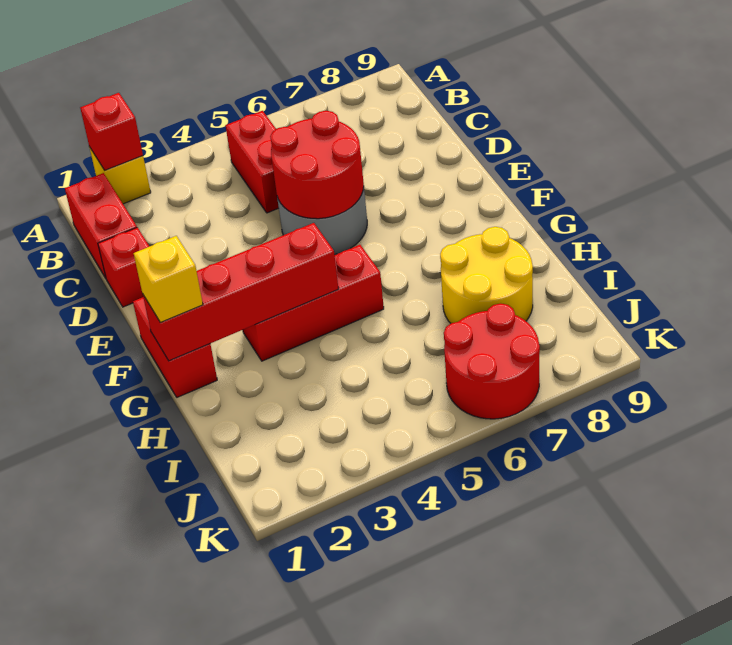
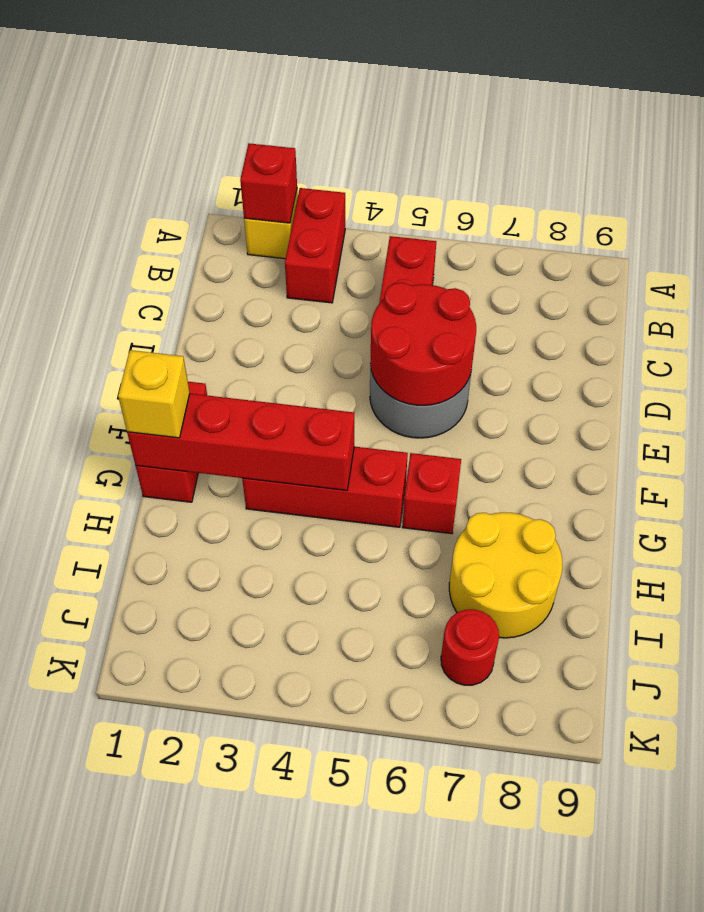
red 1x2 brick [65,173,137,278] -> red 1x2 brick moved to [285,188,345,303]
red 1x1 brick [98,227,149,307] -> red 1x1 brick moved to [403,453,461,534]
red 2x2 round brick [444,303,540,419] -> red 1x1 round brick [441,609,499,685]

